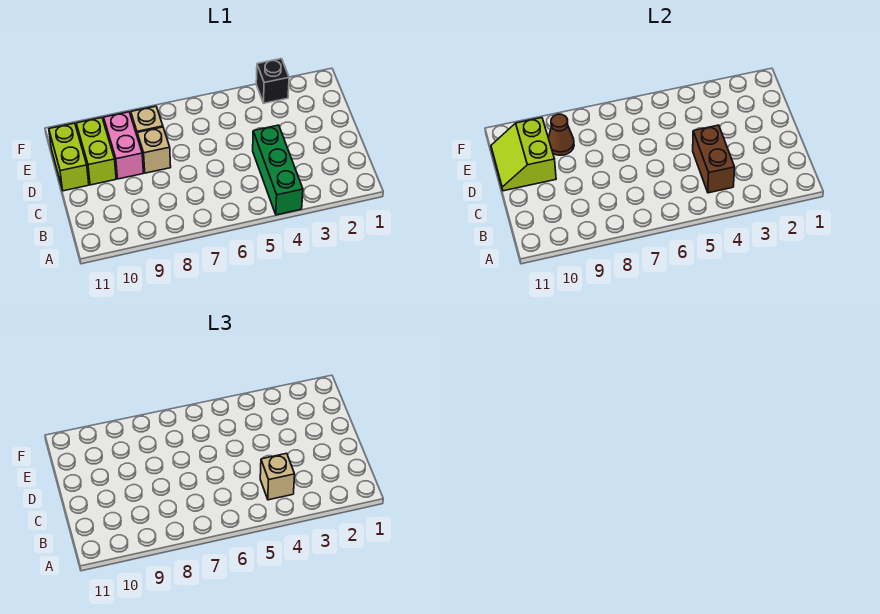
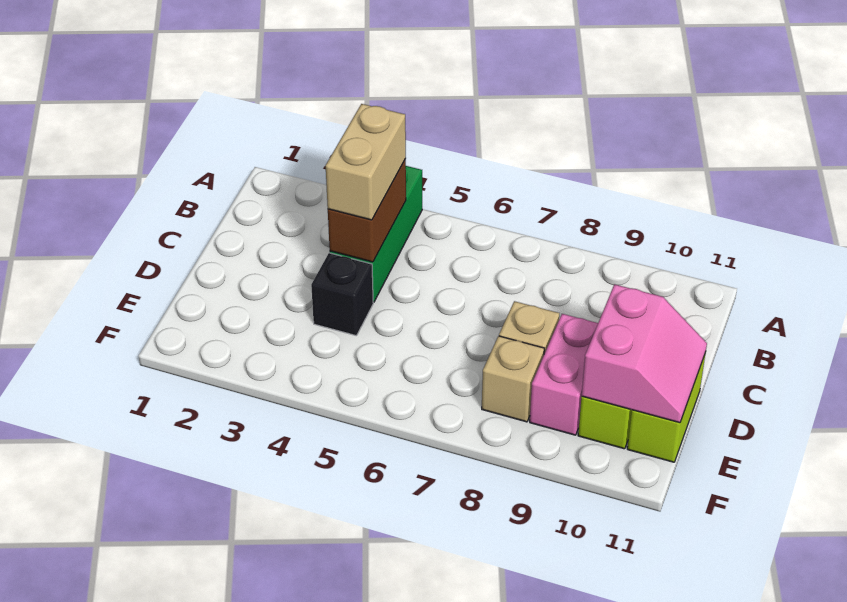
tan 1x1 brick [260,453,295,500] -> tan 1x2 brick [326,104,406,220]
lime 2x2 slope [491,118,556,191] -> pink 2x2 slope [582,284,707,423]
brown 1x1 cone [548,114,574,155] -> none
black 1x1 brick [256,59,289,103] -> black 1x1 brick moved to [311,253,373,336]

